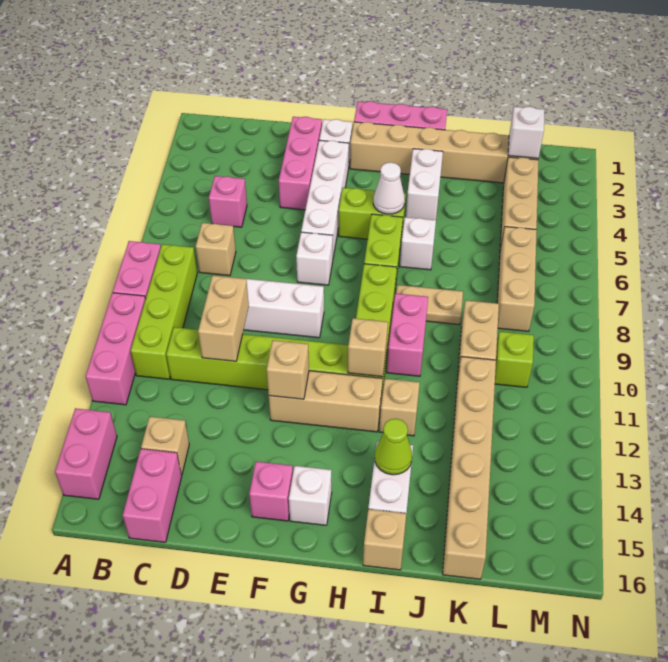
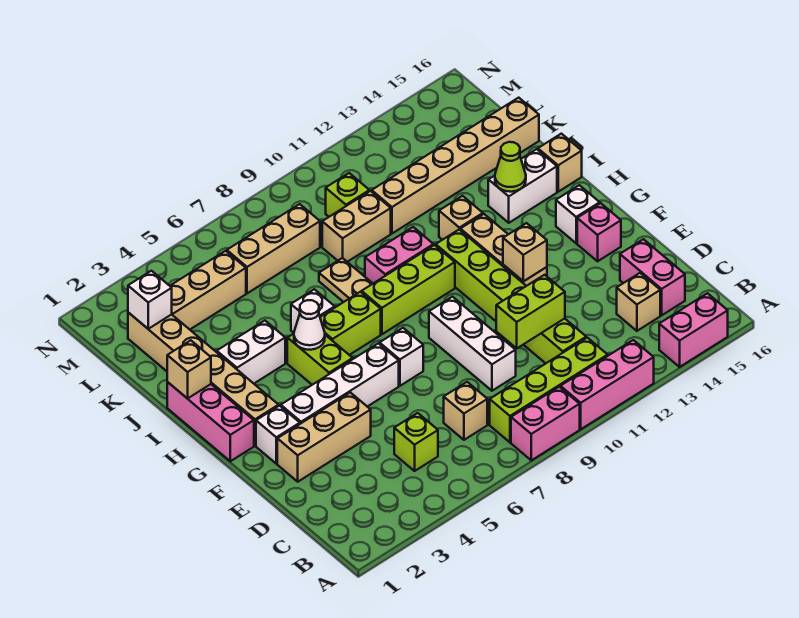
pink 1x1 brick [209,176,247,227] -> lime 1x1 brick [394,413,438,471]
pink 1x2 brick [123,449,182,542] -> pink 1x2 brick turned to [620,239,685,315]
tan 1x2 brick [198,275,249,361] -> lime 1x2 brick [496,275,565,348]
pink 1x3 brick [279,117,322,210] -> tan 1x3 brick [277,392,371,482]
tan 1x1 brick [348,318,388,377] -> tan 1x1 brick moved to [167,340,211,399]

